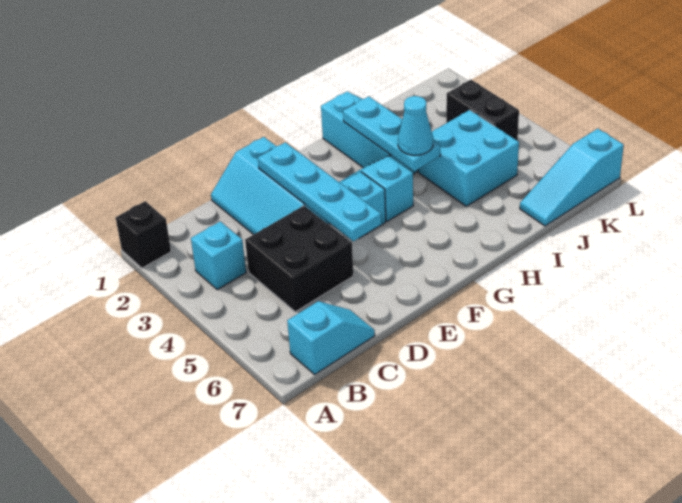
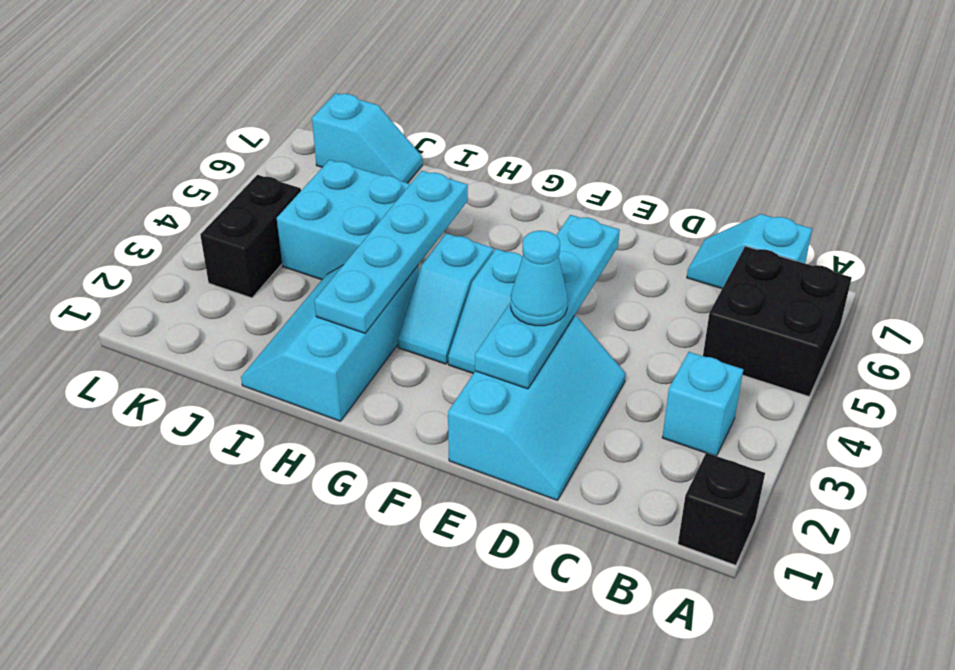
black 2x2 brick [245,206,353,312] -> black 2x2 brick moved to [703,246,852,396]
cyan 1x3 plate [343,96,440,171] -> cyan 1x4 plate [314,171,468,333]
cyan 1x1 cone [398,96,433,155] -> cyan 1x1 cone moved to [511,231,568,326]
cyan 1x3 slope [520,129,624,226] -> cyan 1x2 slope [312,93,423,183]

